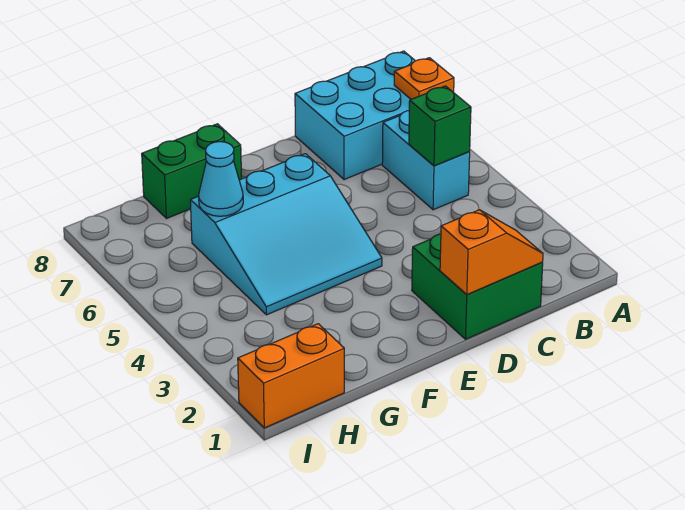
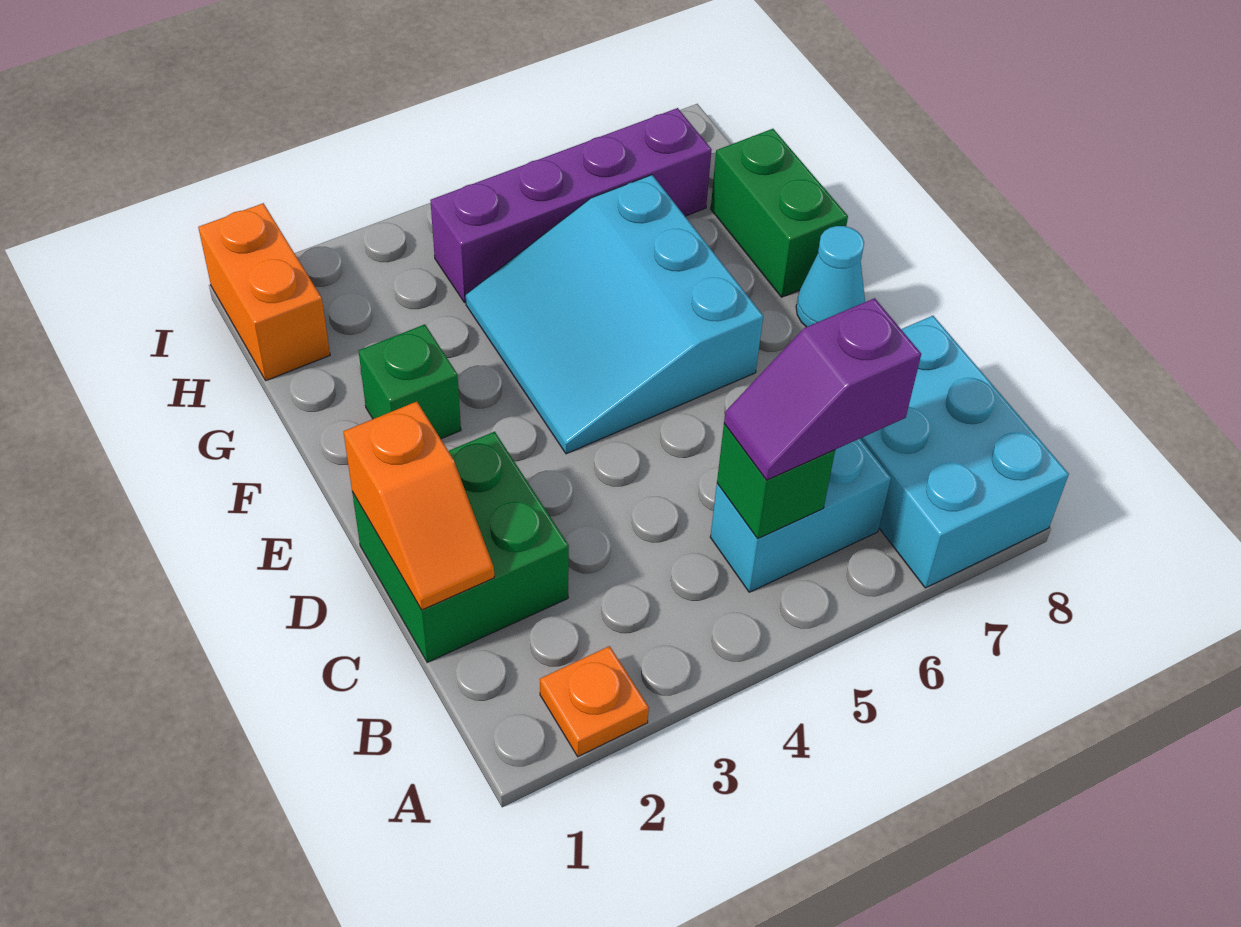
orange 1x1 plate [394,58,454,99] -> orange 1x1 plate moved to [540,646,649,757]
none -> purple 1x2 slope [724,298,921,480]
none -> green 1x1 brick [359,324,461,439]
cyan 1x1 cone [199,142,243,216] -> cyan 1x1 cone moved to [796,226,865,327]
none -> purple 1x4 brick [430,108,712,302]

